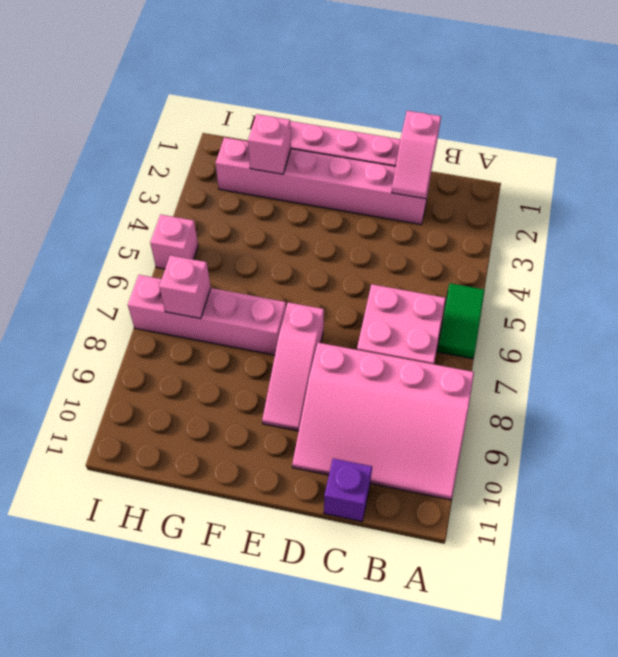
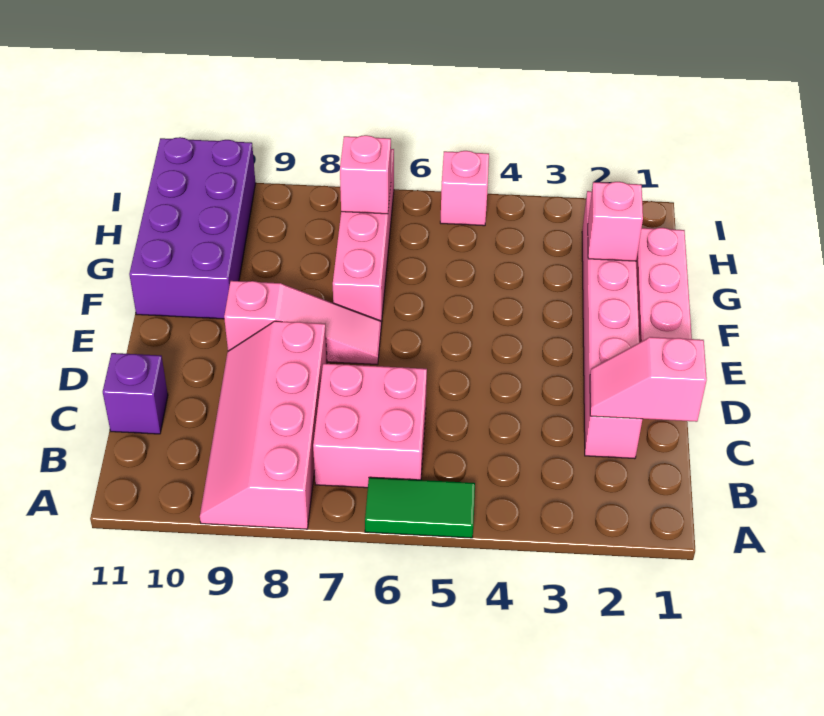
pink 3x4 slope [292,343,474,500] -> pink 2x4 slope [200,321,327,529]
pink 1x3 slope [262,302,324,431] -> pink 1x3 slope turned to [224,281,381,365]
none -> purple 2x4 brick [129,137,255,319]

